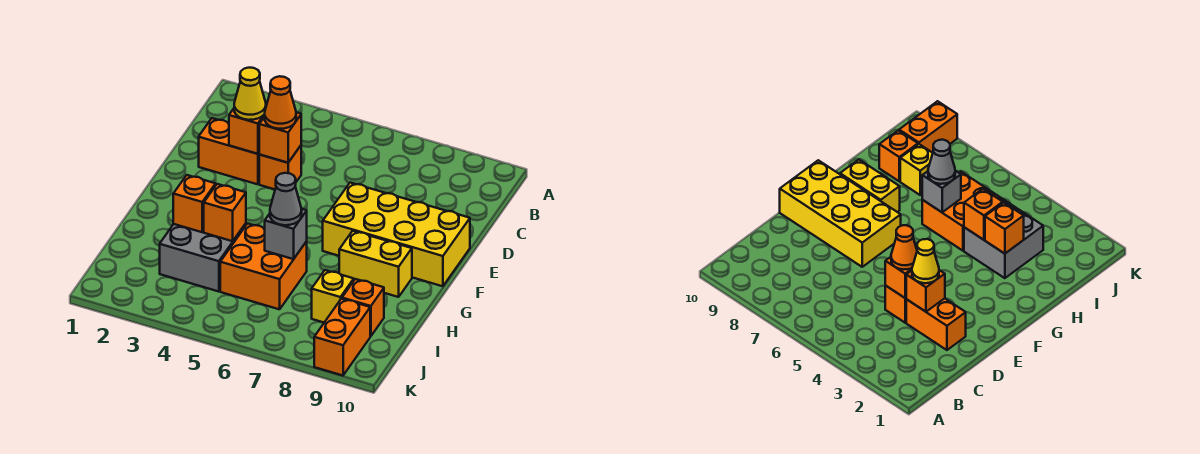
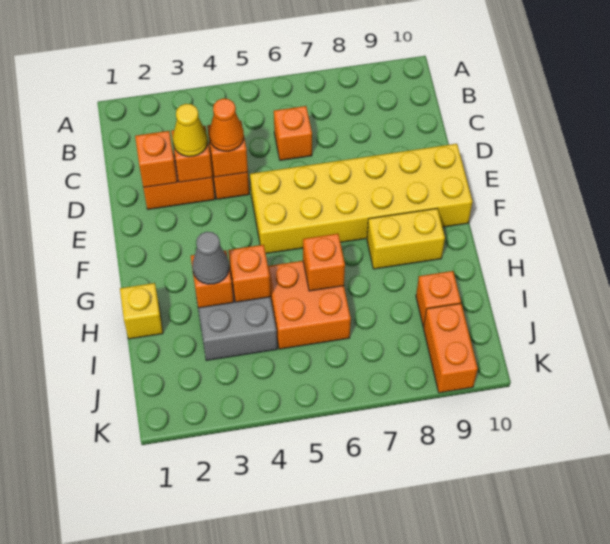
none -> orange 1x1 brick [274,106,312,160]
none -> orange 1x1 brick [135,131,177,187]
yellow 2x4 brick [323,183,470,286] -> yellow 2x6 brick [250,144,472,254]
grey 1x1 brick [265,209,307,259] -> orange 1x1 brick [303,234,345,291]
grey 1x1 cone [270,173,302,225] -> grey 1x1 cone moved to [192,232,229,284]
yellow 1x1 brick [312,270,354,323] -> yellow 1x1 brick moved to [120,283,163,339]

